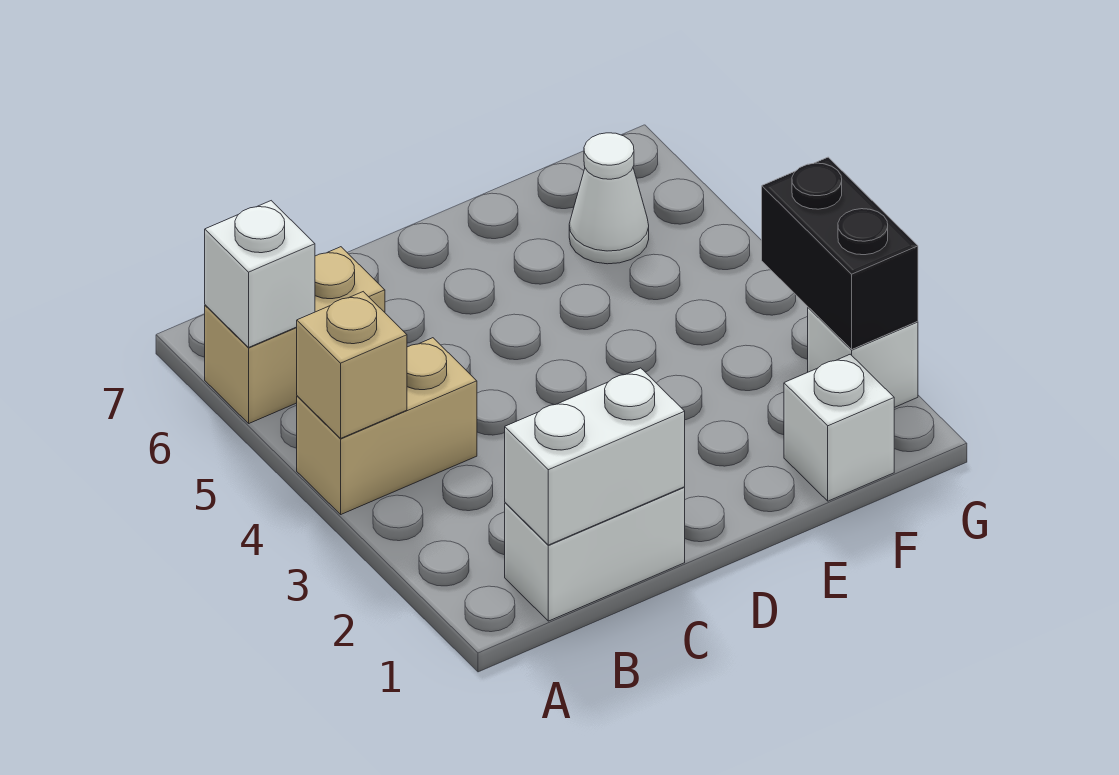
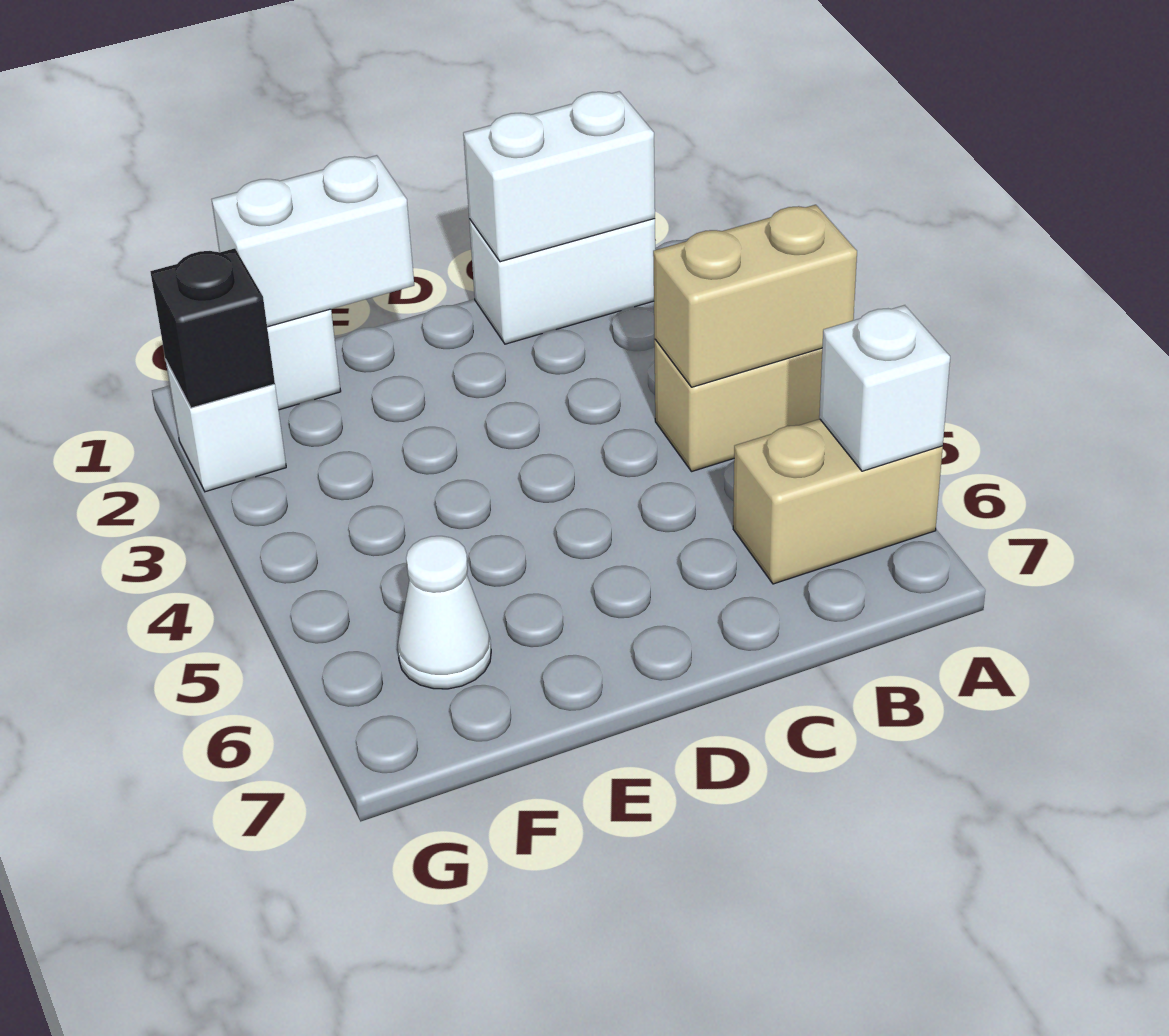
tan 1x1 brick [297,292,407,438] -> tan 1x2 brick [653,205,857,387]
none -> white 1x2 brick [212,155,414,327]
black 1x2 brick [762,157,918,349] -> black 1x1 brick [150,248,275,408]

